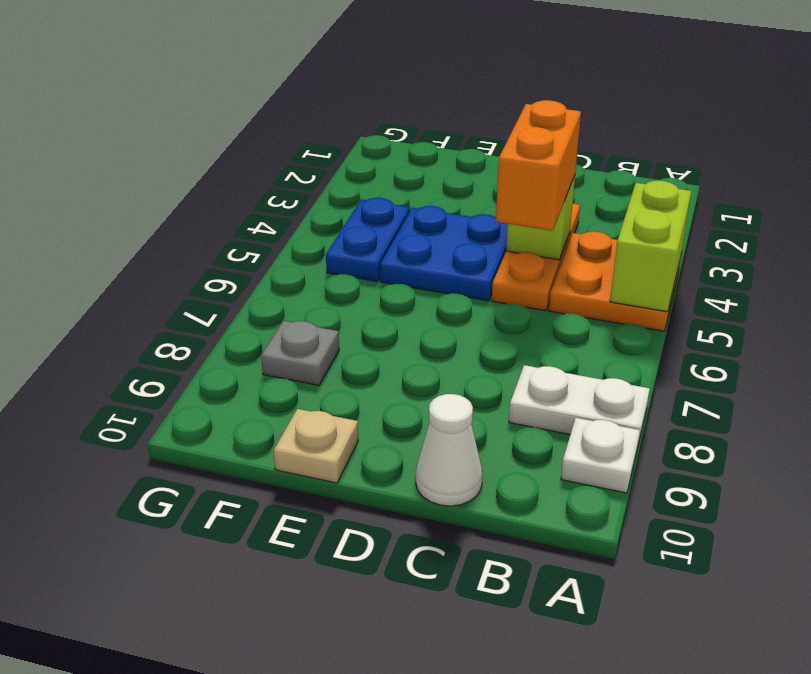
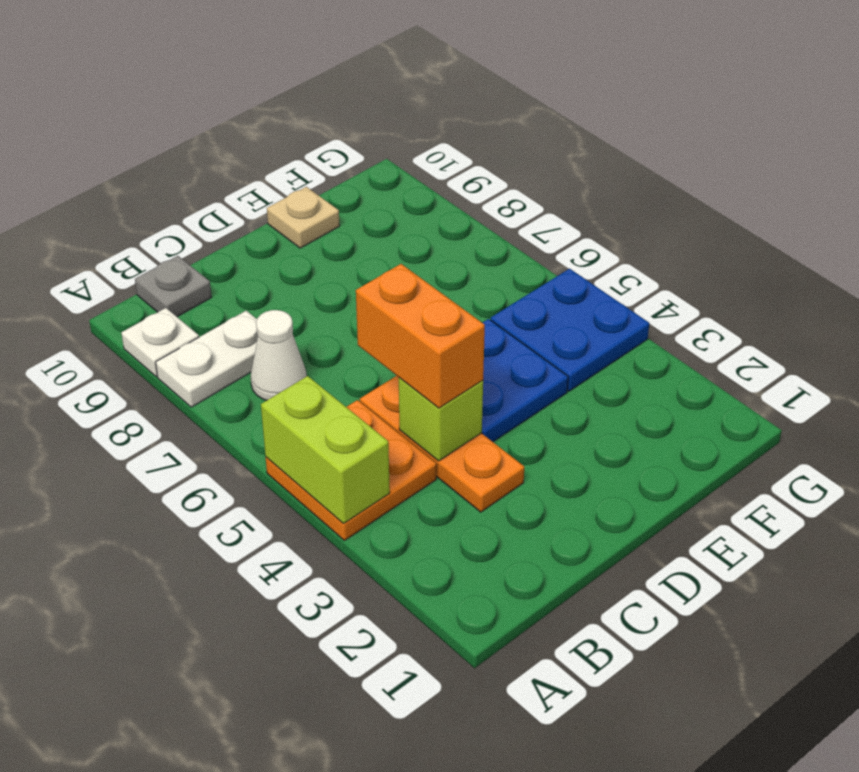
white 1x1 cone [416,394,483,506] -> white 1x1 cone moved to [250,310,307,400]
blue 1x2 plate [326,198,410,282] -> blue 2x2 plate [491,269,649,391]
grey 1x1 plate [261,321,339,385] -> grey 1x1 plate moved to [135,256,212,317]

